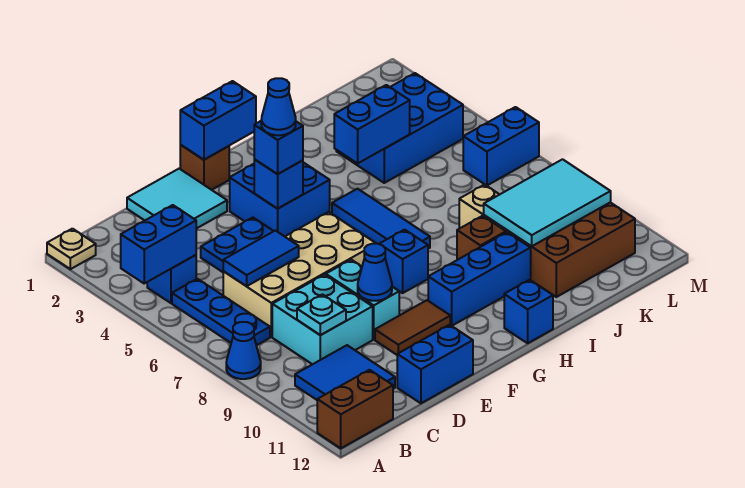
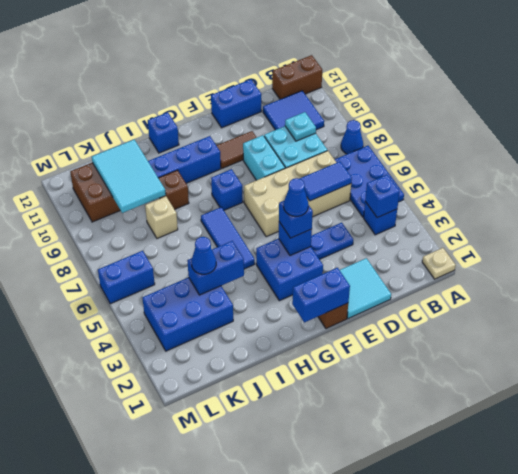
blue 1x2 brick [121,205,196,283] -> blue 1x1 brick [365,175,400,218]
blue 1x3 plate [172,279,270,345] -> blue 2x3 plate [334,146,404,217]
blue 1x1 cone [358,244,392,301] -> blue 1x1 cone moved to [192,237,216,274]
cyan 2x3 tile [484,159,611,246] -> cyan 2x3 tile turned to [92,140,166,213]

